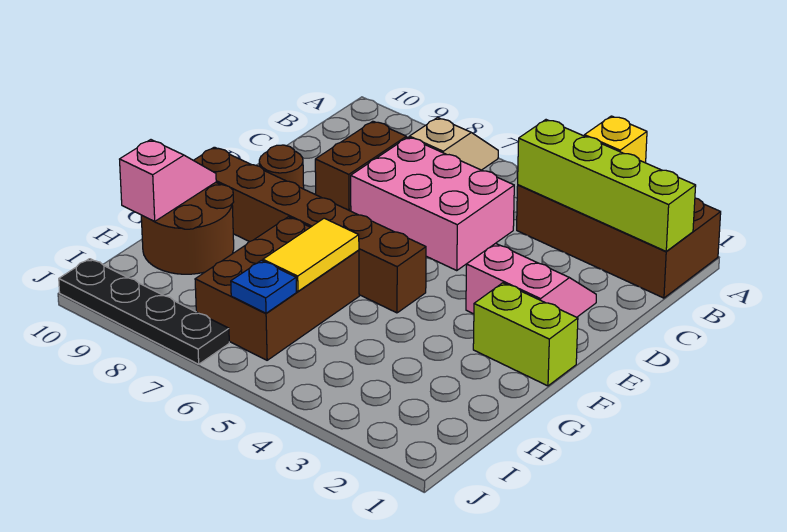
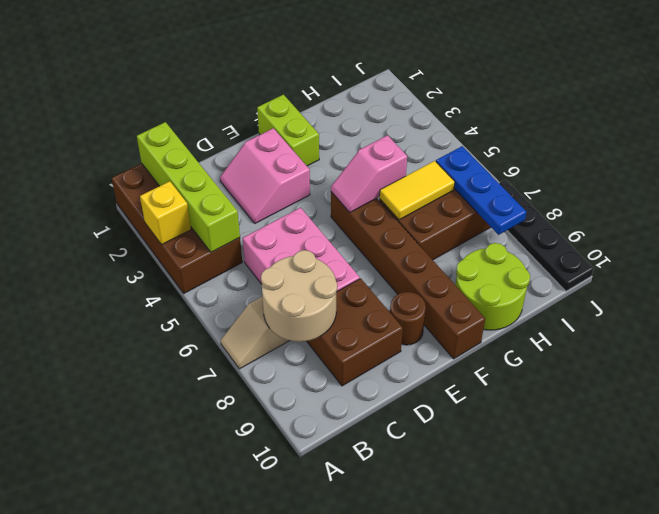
none -> tan 2x2 round brick [261,250,337,342]
brown 1x2 brick [315,121,406,211] -> brown 2x2 brick [307,278,403,386]
brown 2x2 round brick [141,182,234,274] -> lime 2x2 round brick [455,243,530,330]
pink 1x2 slope [120,140,216,221] -> pink 1x2 slope moved to [331,135,407,212]
blue 1x1 plate [231,260,296,313] -> blue 1x3 plate [436,146,526,235]

